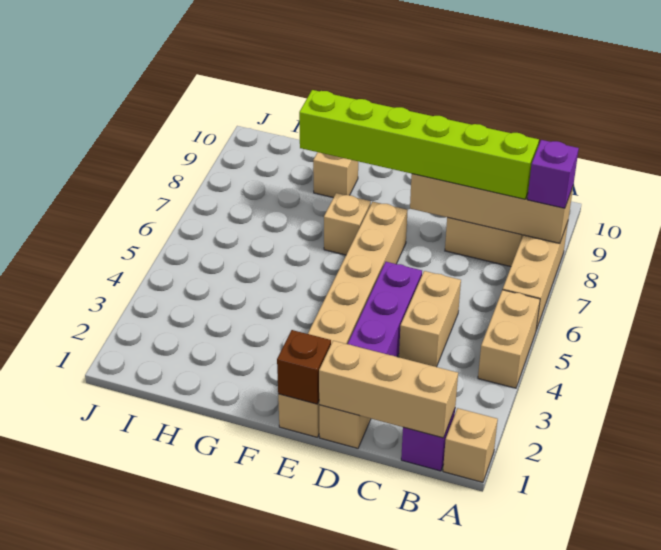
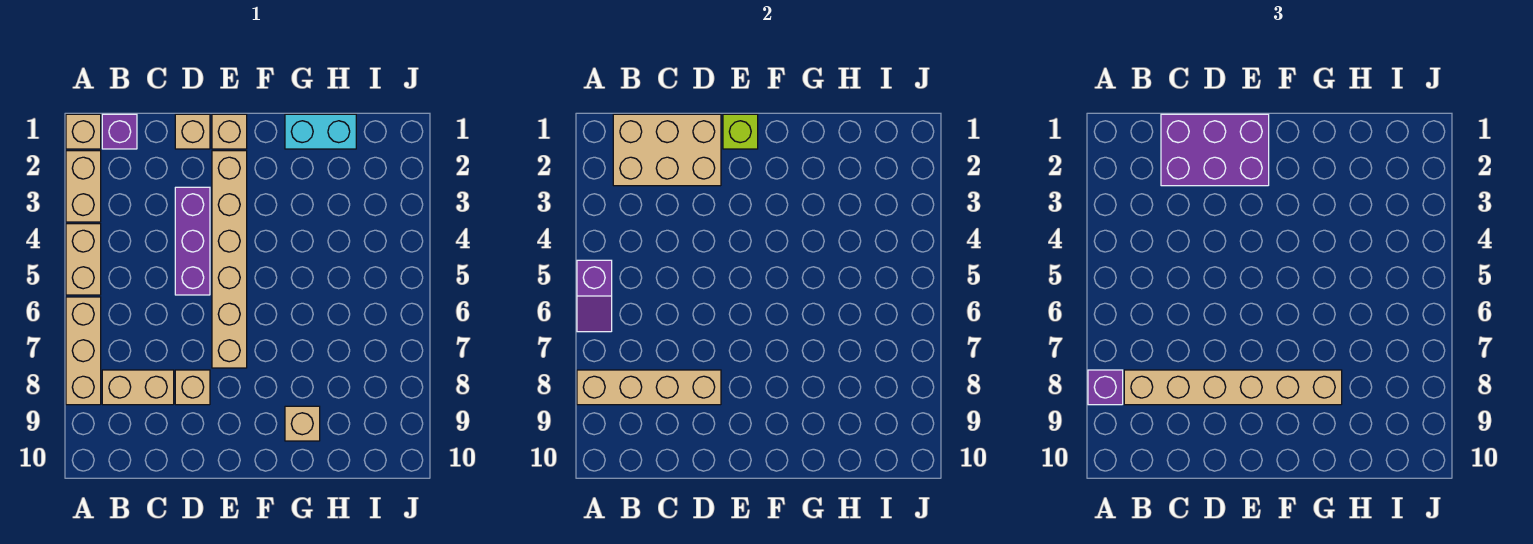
none -> purple 1x2 slope [577,260,612,332]
tan 1x3 brick [319,341,458,438] -> tan 2x3 brick [613,114,721,186]
lime 1x6 brick [299,90,539,199] -> tan 1x6 brick [1124,370,1342,405]
none -> purple 2x3 brick [1161,114,1269,186]
tan 1x2 brick [399,271,461,367] -> tan 1x2 brick moved to [66,151,101,222]
brown 1x1 brick [277,330,331,404] -> lime 1x1 brick [723,114,758,149]
tan 1x1 brick [324,193,371,255] -> tan 1x1 brick moved to [175,370,210,405]
none -> cyan 1x2 brick [285,114,356,149]

